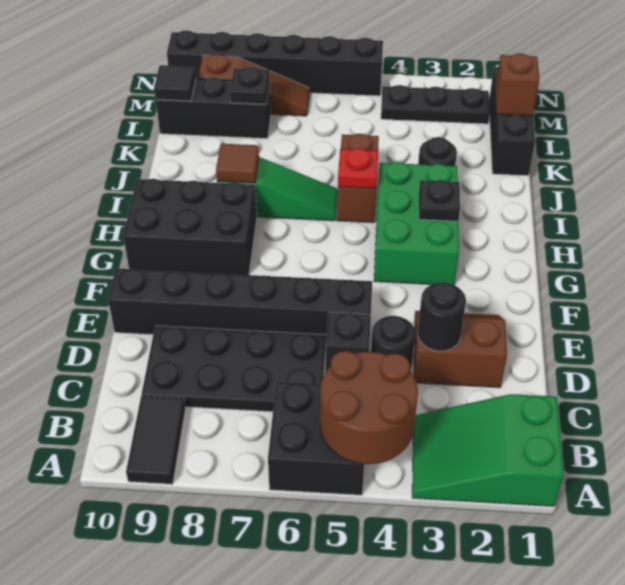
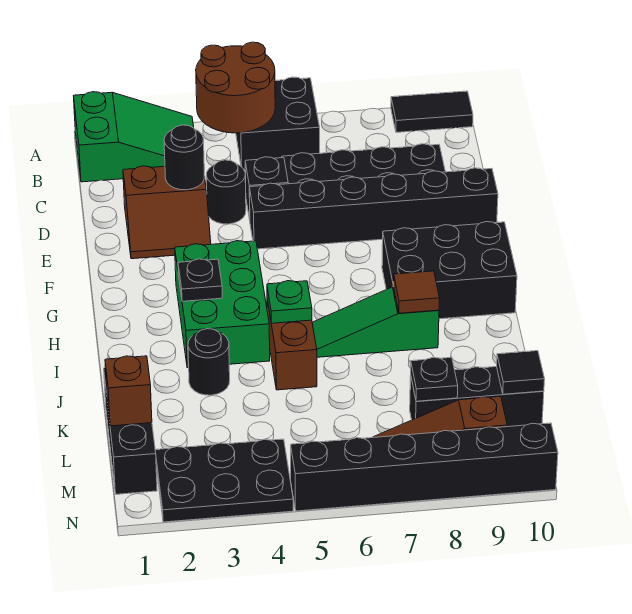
black 1x2 tile [126,396,185,484] -> black 1x2 tile turned to [391,91,473,132]
red 1x1 plate [338,148,378,188] -> green 1x1 plate [267,281,312,323]
black 1x3 plate [381,85,490,124] -> black 2x3 plate [155,439,293,522]

